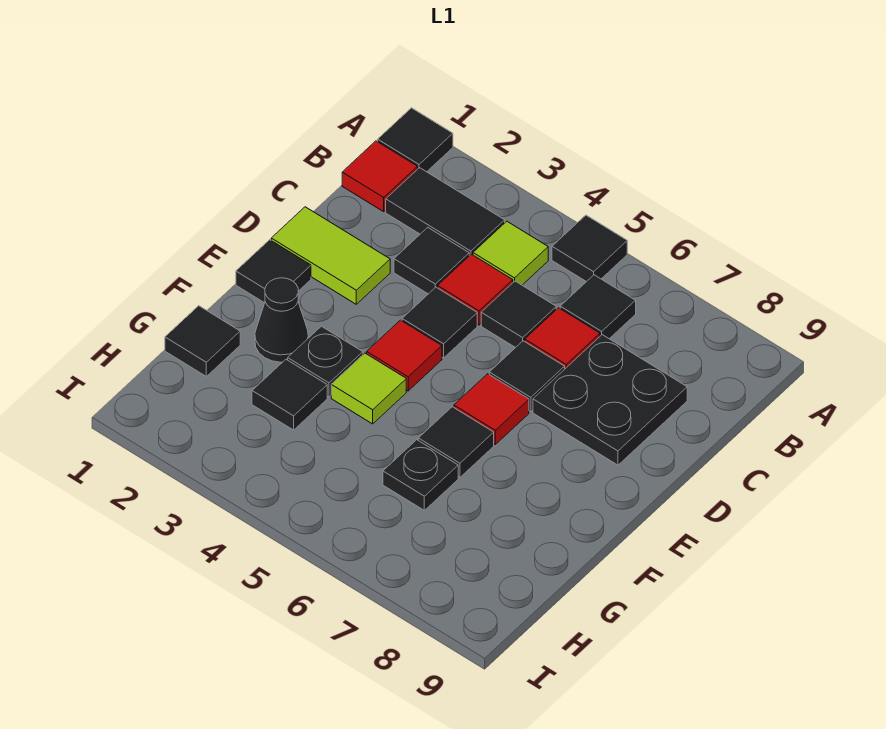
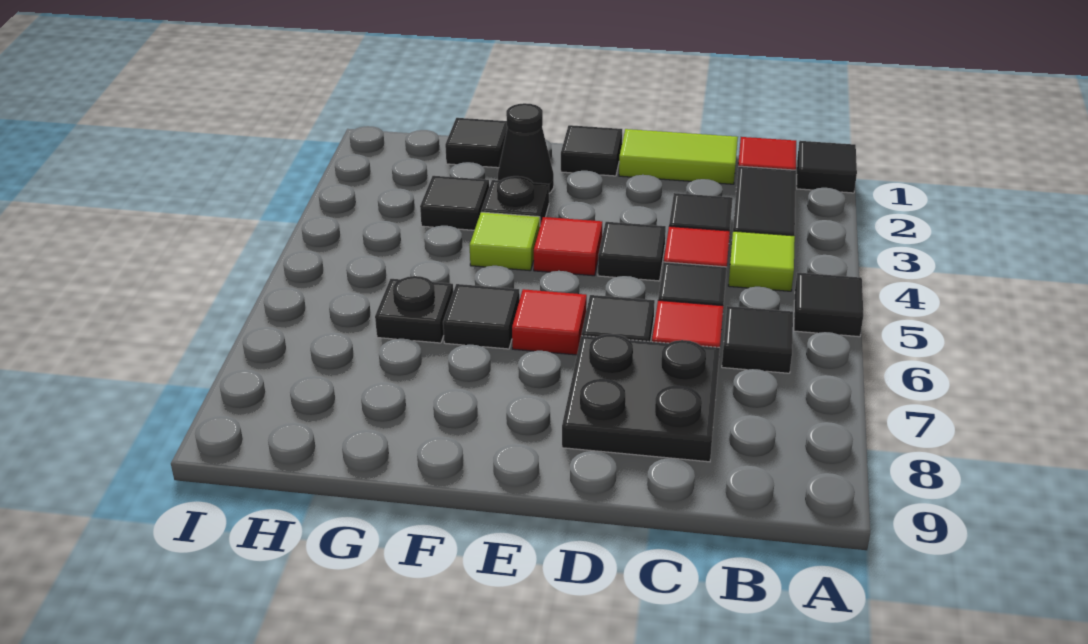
lime 1x2 tile [271,207,390,304] -> lime 1x2 tile turned to [619,129,738,184]

